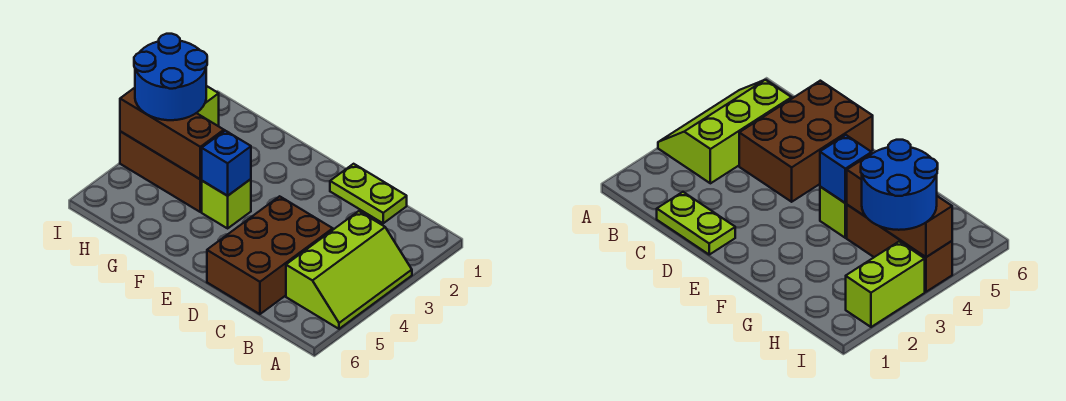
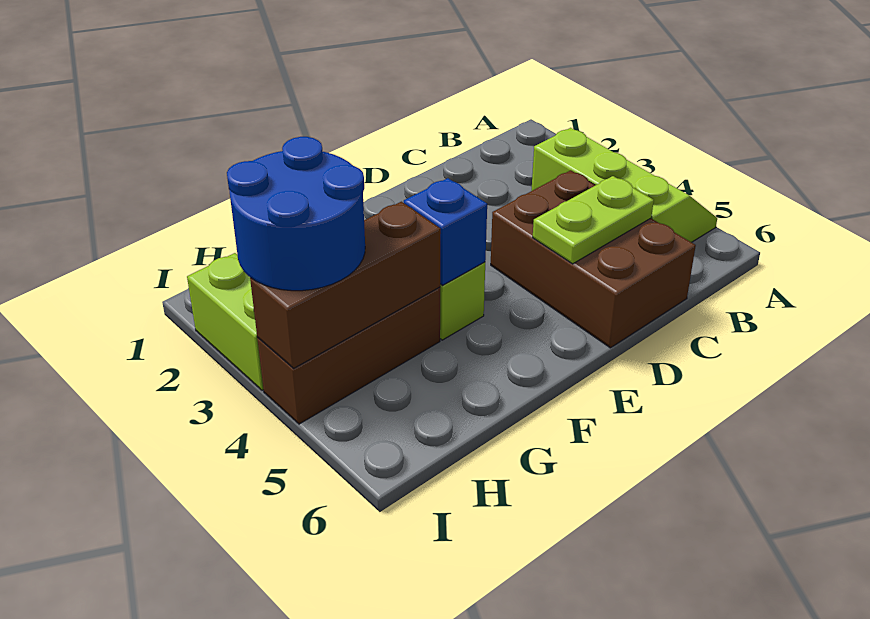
lime 1x2 plate [330,164,407,223] -> lime 1x2 plate moved to [533,176,654,264]

